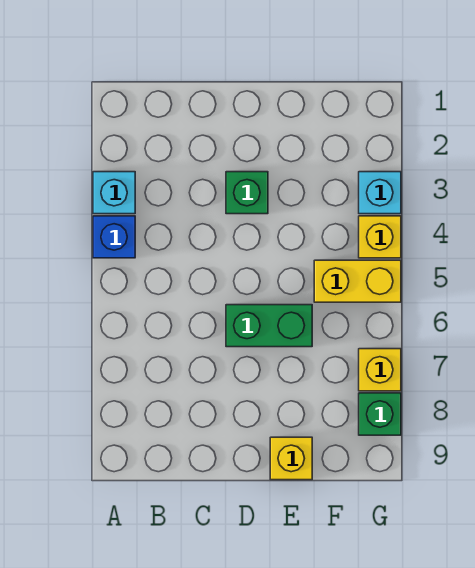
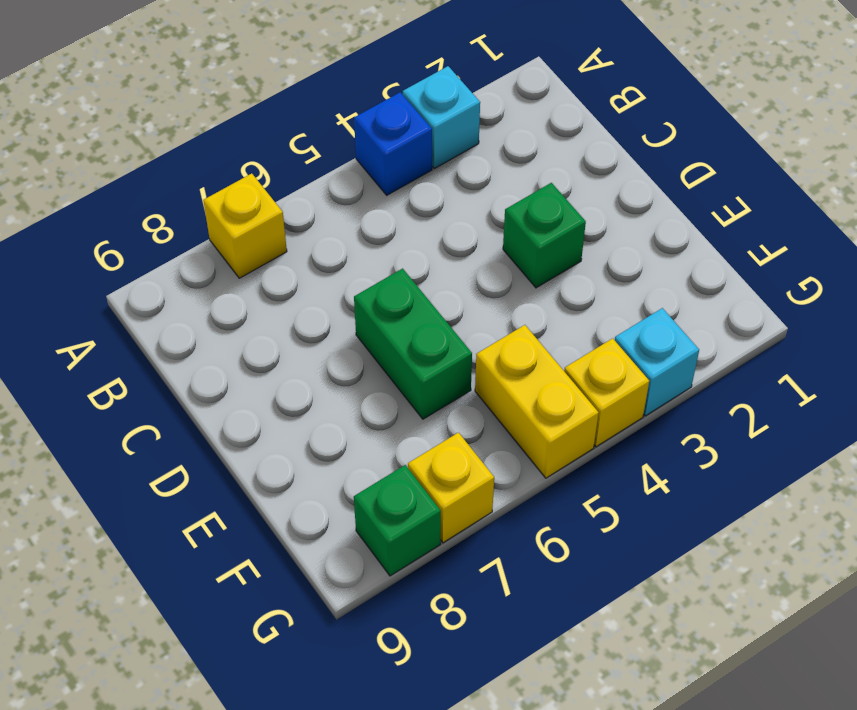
yellow 1x1 brick [270,437,312,480] -> yellow 1x1 brick moved to [203,173,287,278]

